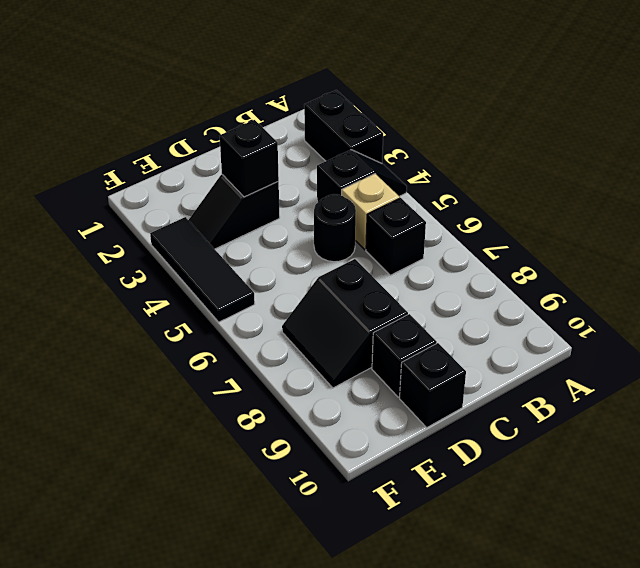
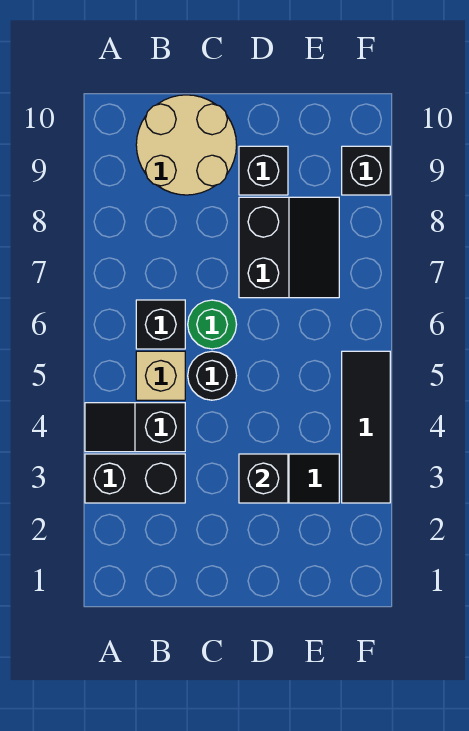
black 1x2 brick [304,90,383,163] -> black 1x2 brick turned to [85,454,185,503]
none -> tan 2x2 round brick [136,95,237,195]
none -> green 1x1 round brick [188,300,237,349]
black 1x1 brick [400,343,466,427] -> black 1x1 brick moved to [342,146,390,195]

